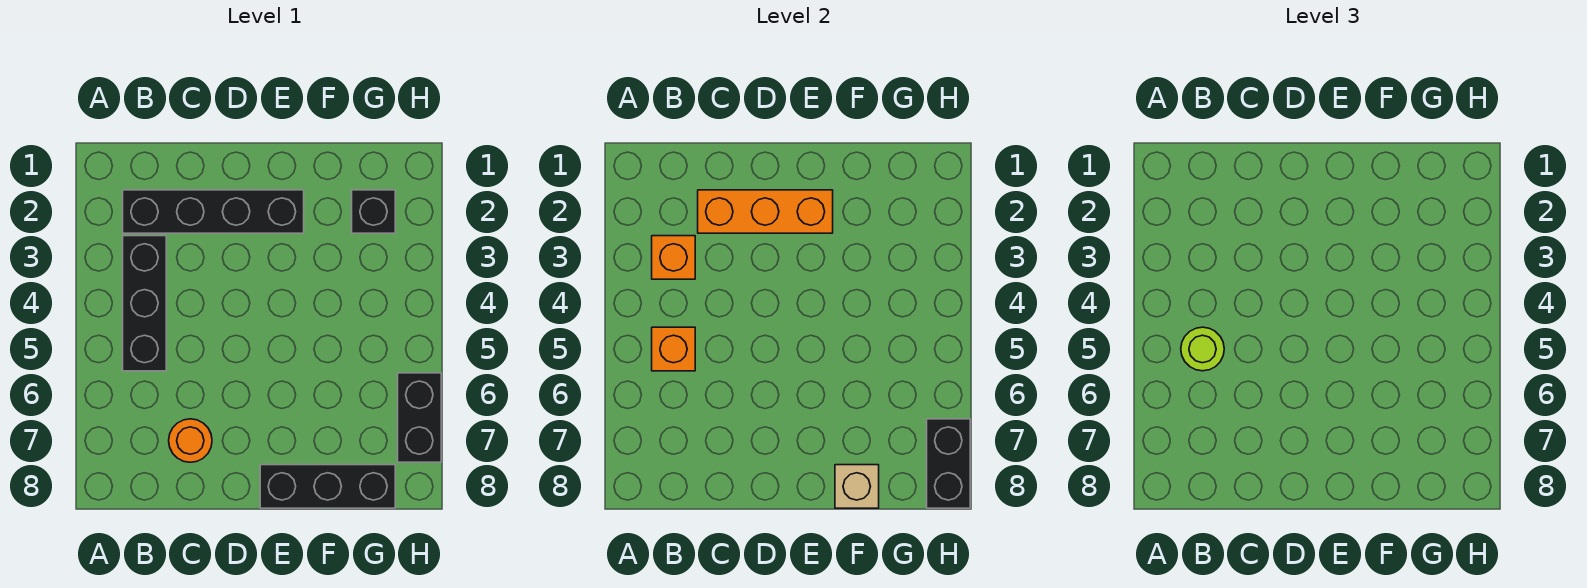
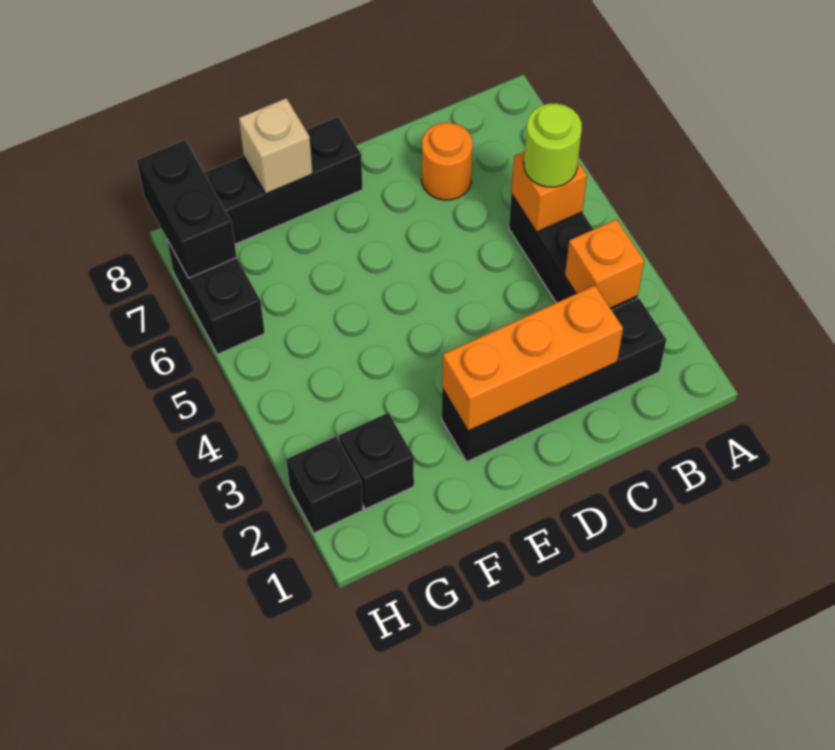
none -> black 1x1 brick [286,436,363,533]

